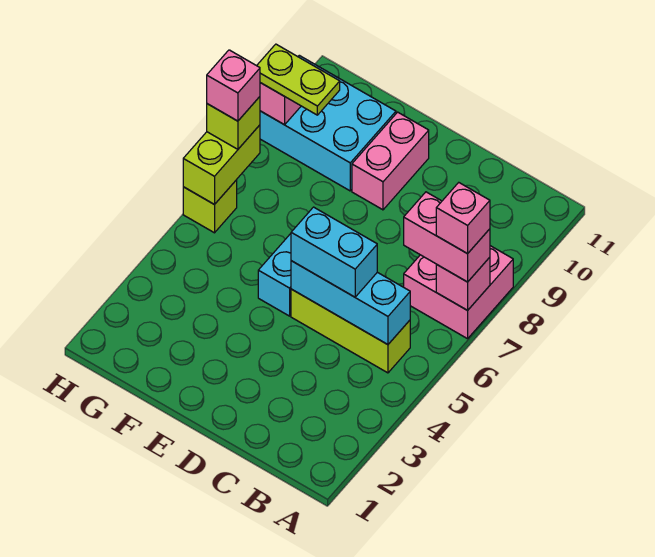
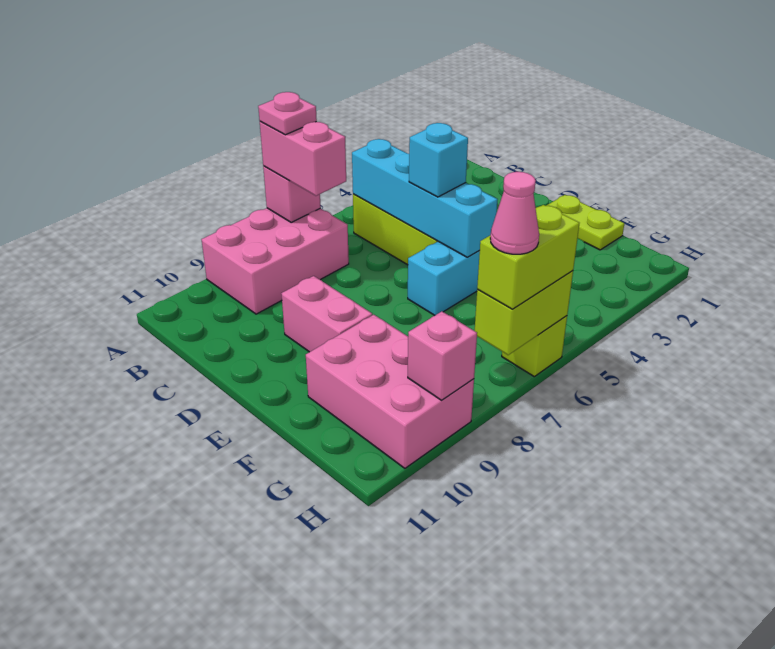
pink 2x2 brick [404,246,513,339] -> pink 2x3 brick [202,208,349,314]
pink 1x1 brick [436,183,490,254] -> pink 1x1 plate [258,92,317,135]
cyan 1x3 brick [291,261,410,345] -> cyan 1x4 brick [352,139,498,257]
cyan 1x2 brick [291,207,377,297] -> cyan 1x1 brick [409,123,468,197]
pink 1x2 brick [352,112,429,210] -> pink 1x2 brick turned to [281,276,372,352]
cyan 2x3 brick [260,55,396,191] -> pink 2x3 brick [306,315,474,468]
lime 1x2 plate [257,44,340,115] -> lime 1x2 plate moved to [547,195,624,250]
lime 1x1 brick [207,97,260,149] -> lime 1x2 brick [477,205,579,309]
pink 1x1 brick [207,50,260,121] -> pink 1x1 cone [490,172,539,254]

